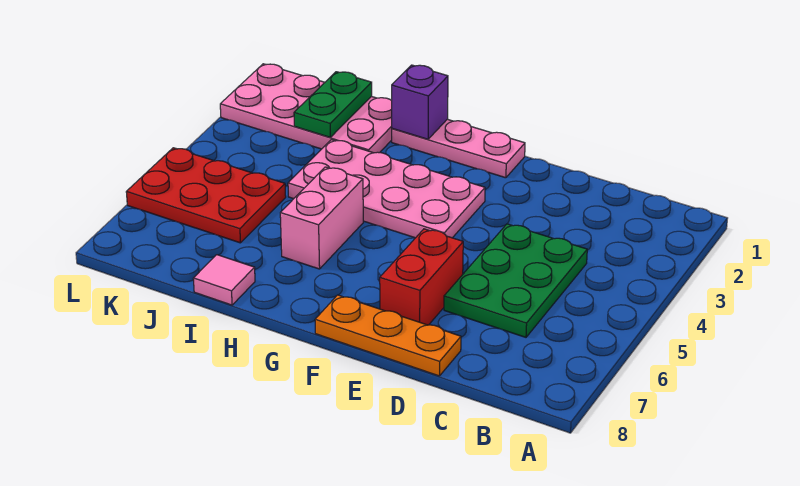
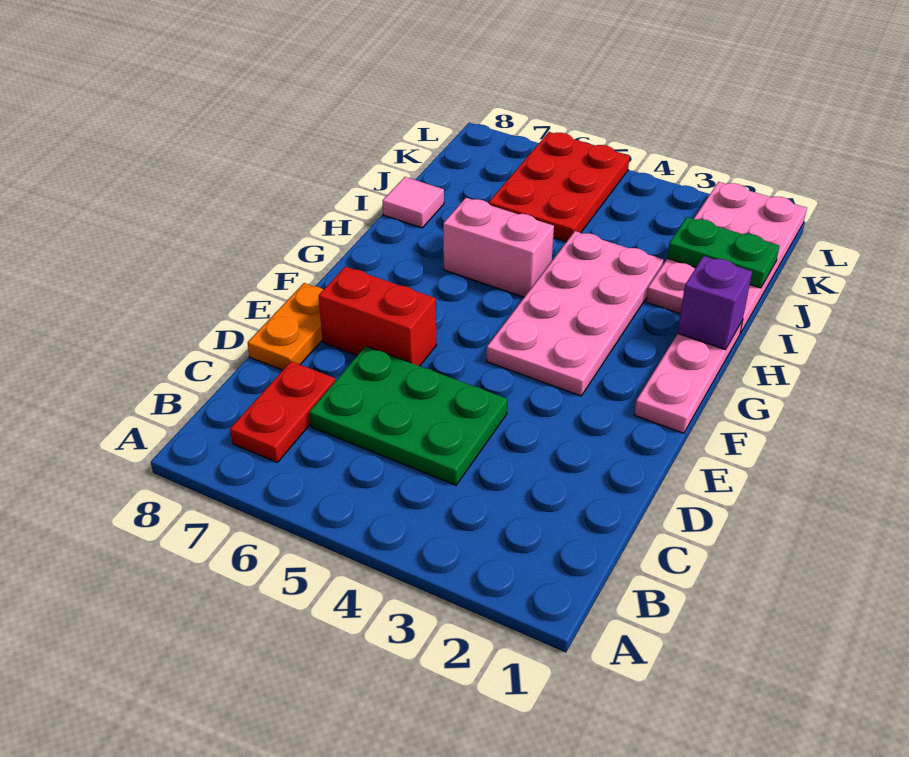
none -> red 1x2 plate [230,361,335,462]
orange 1x3 plate [315,295,461,376] -> orange 1x2 plate [248,283,323,370]

